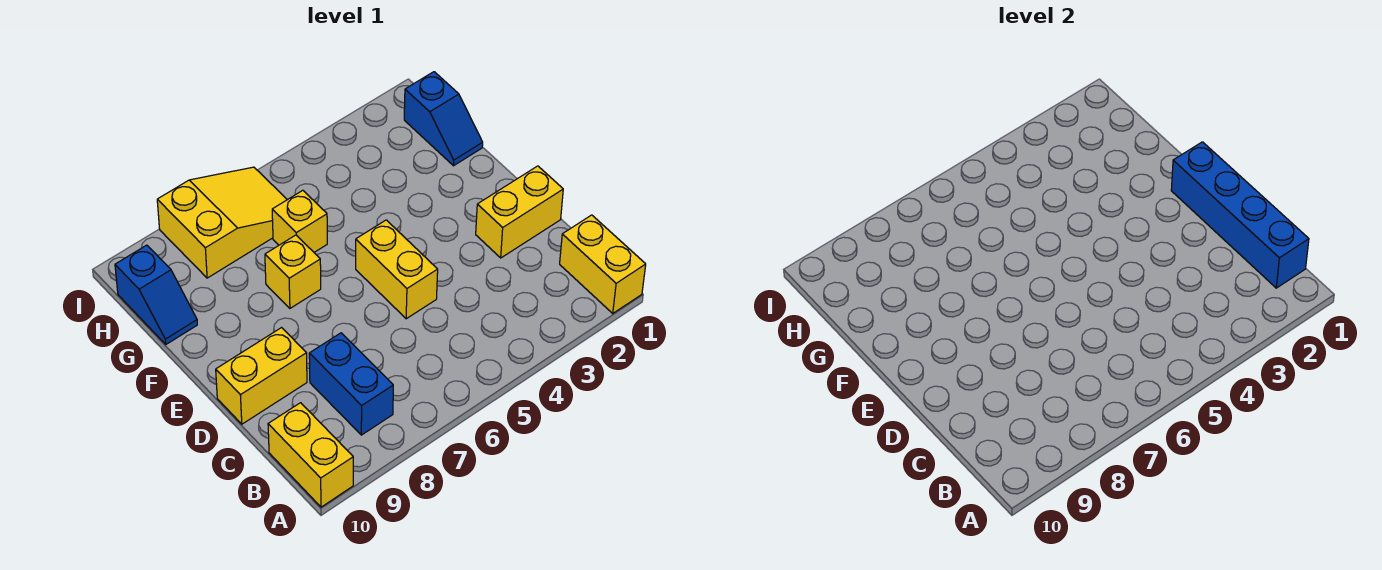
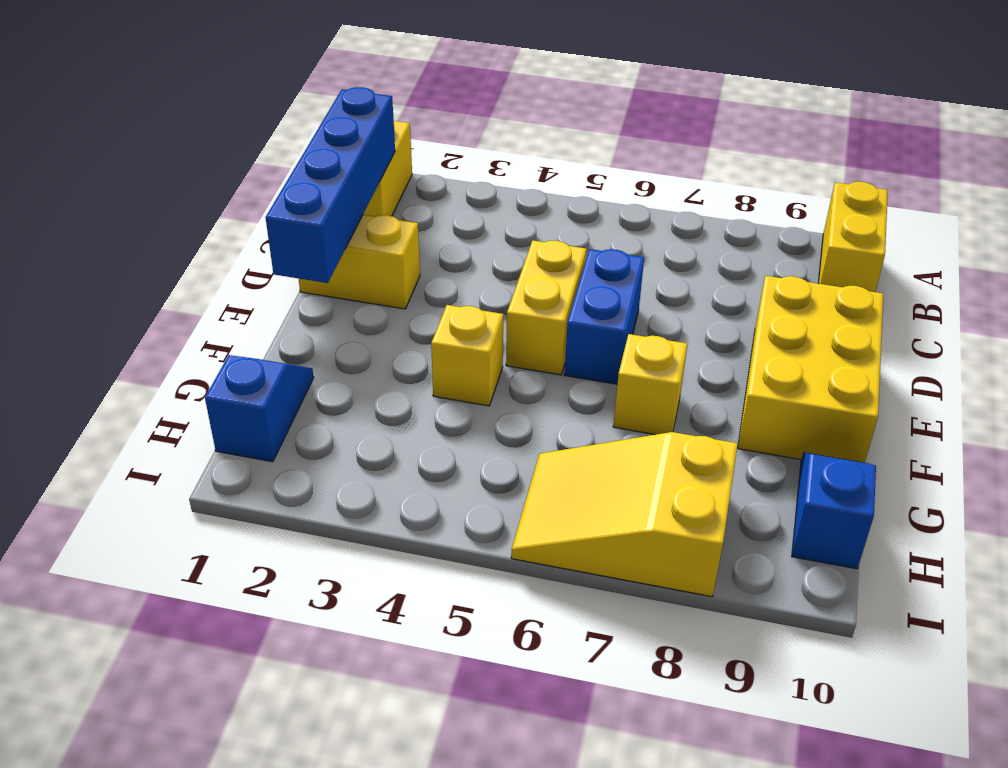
blue 1x2 brick [309,333,393,435] -> blue 1x2 brick moved to [564,249,644,384]
yellow 1x2 brick [216,328,307,424] -> yellow 2x3 brick [738,276,883,463]
yellow 1x1 brick [272,190,327,252] -> yellow 1x1 brick moved to [431,305,503,406]

